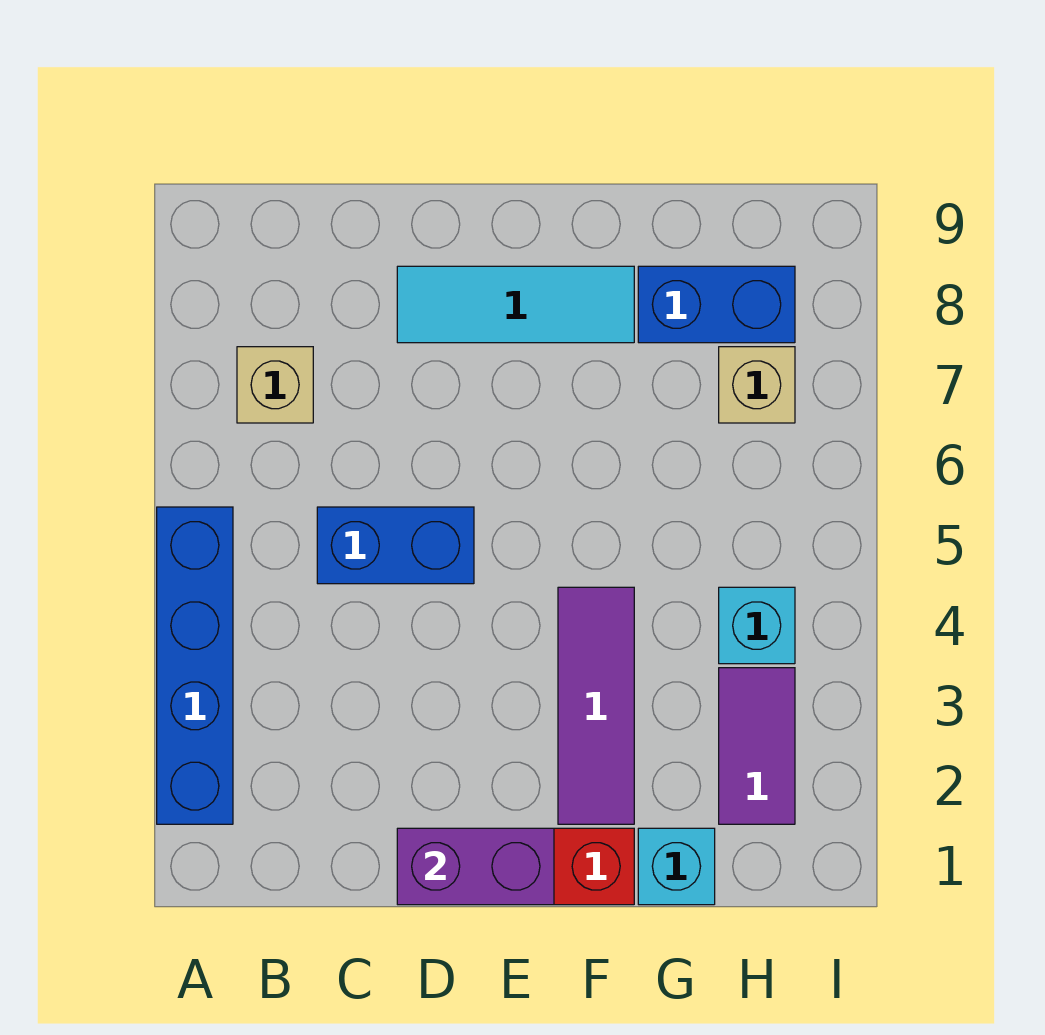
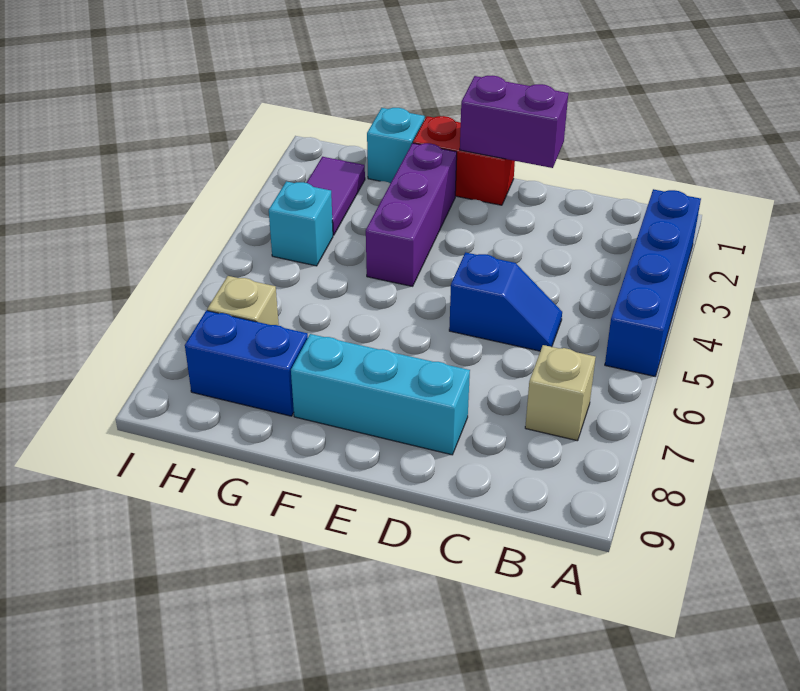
blue 1x2 brick [317,507,474,584] -> blue 1x2 slope [449,252,562,351]
cyan 1x3 tile [397,266,634,343] -> cyan 1x3 brick [291,334,470,455]
purple 1x3 tile [558,587,634,824] -> purple 1x3 brick [366,143,457,286]

